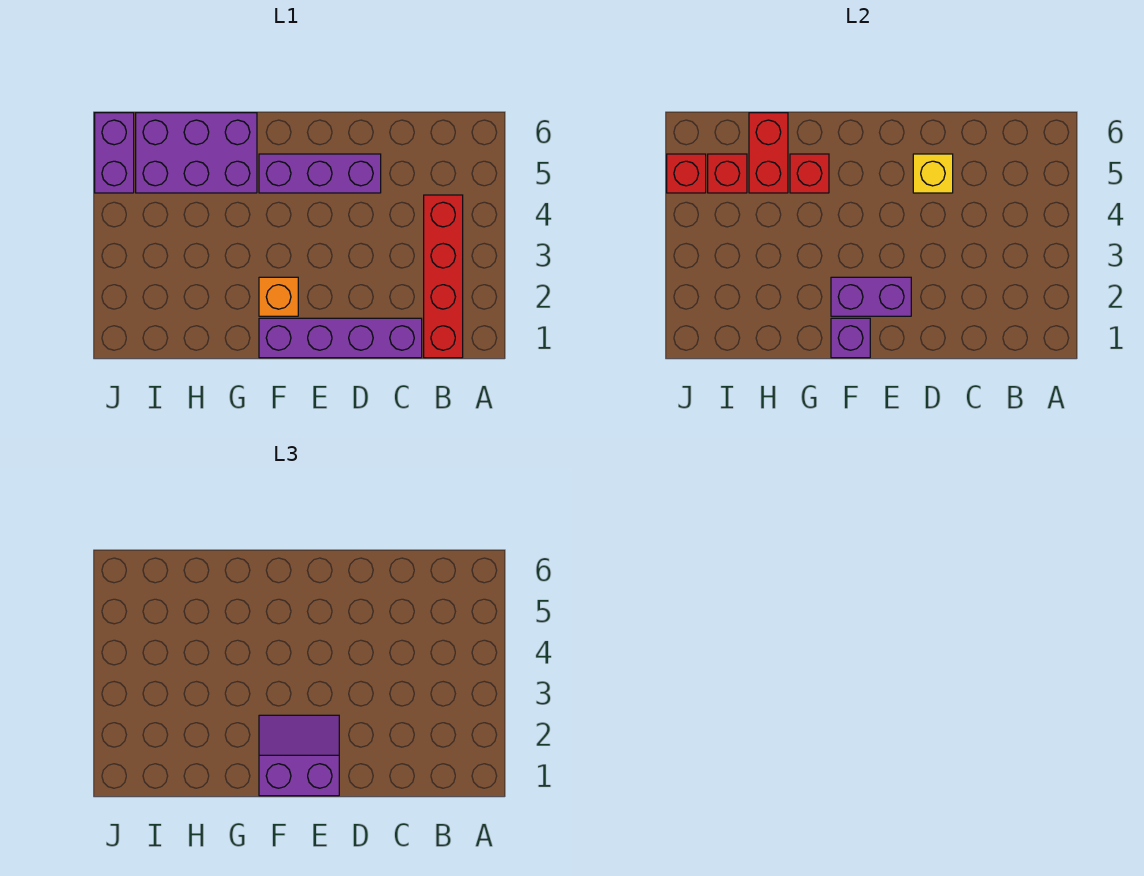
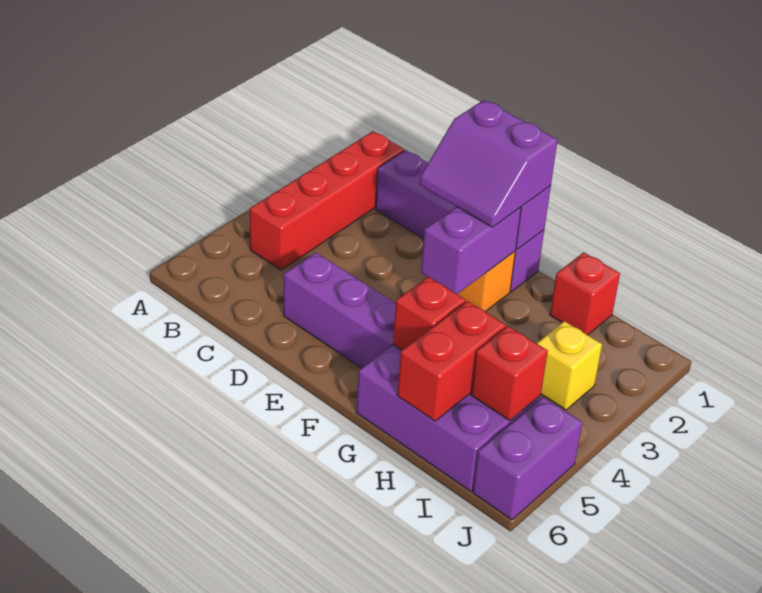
yellow 1x1 brick [913,154,953,193] -> yellow 1x1 brick moved to [537,321,602,410]
purple 1x2 brick [831,277,911,316] -> purple 1x2 brick turned to [421,207,521,294]
red 1x1 brick [667,154,706,193] -> red 1x1 brick moved to [550,252,620,335]

